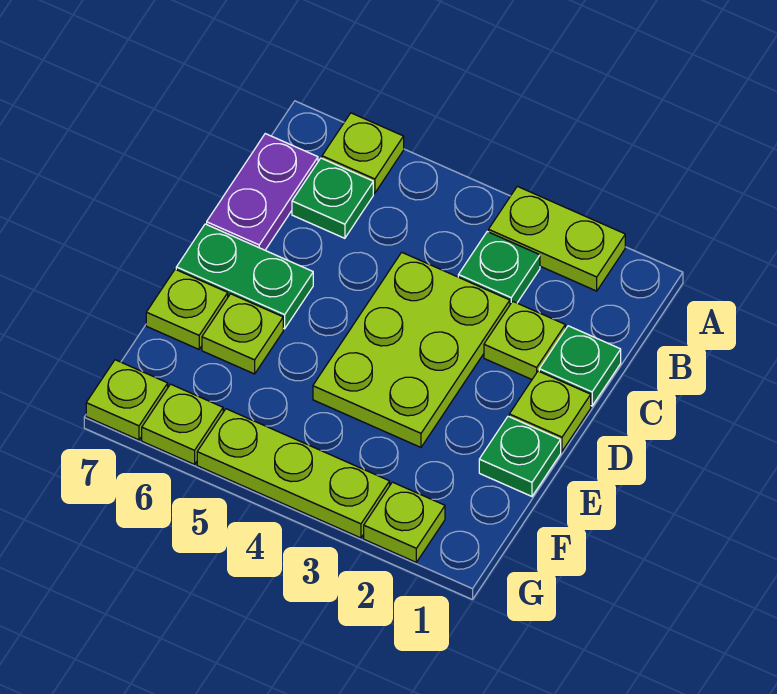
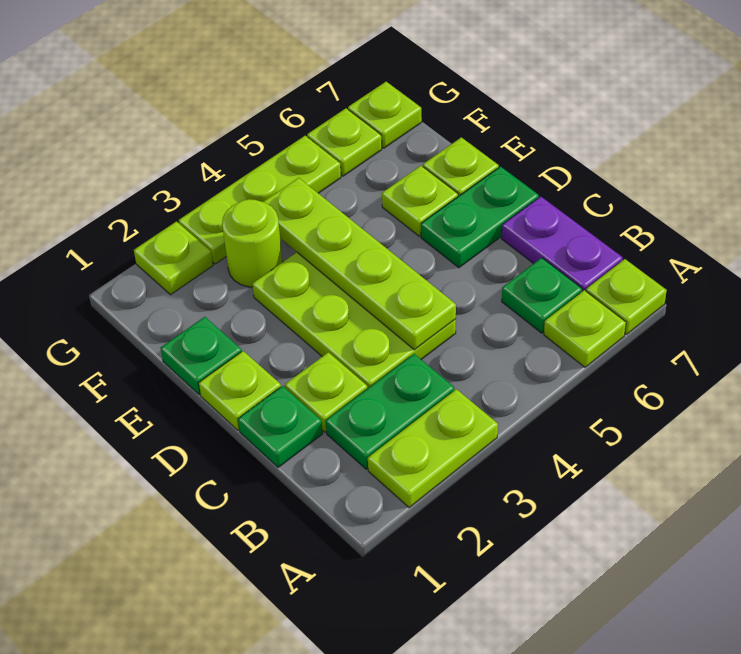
none -> lime 1x1 plate [586,259,667,334]
green 1x1 plate [458,232,540,304] -> green 1x2 plate [326,354,454,469]
none -> lime 1x4 plate [263,178,456,350]
none -> lime 1x1 round brick [222,199,283,287]

